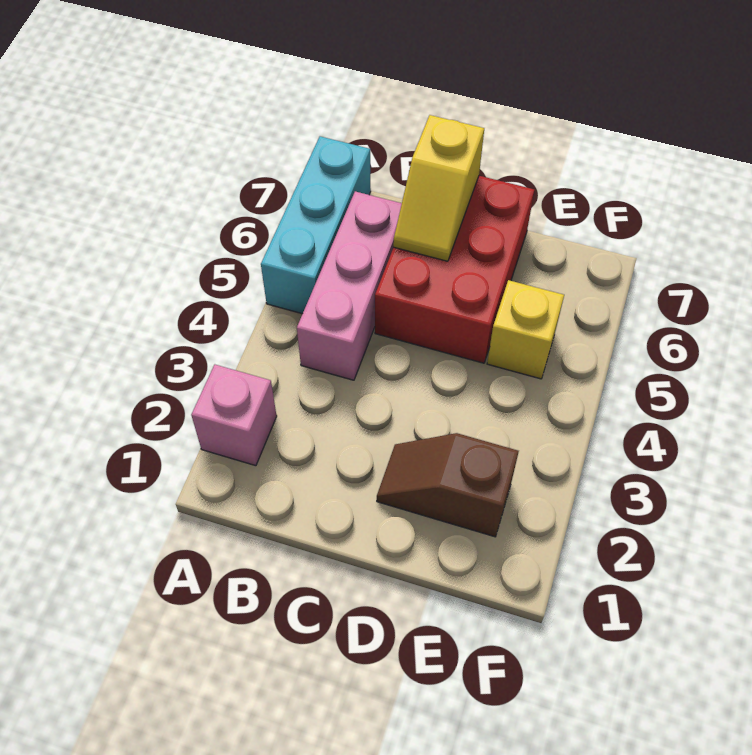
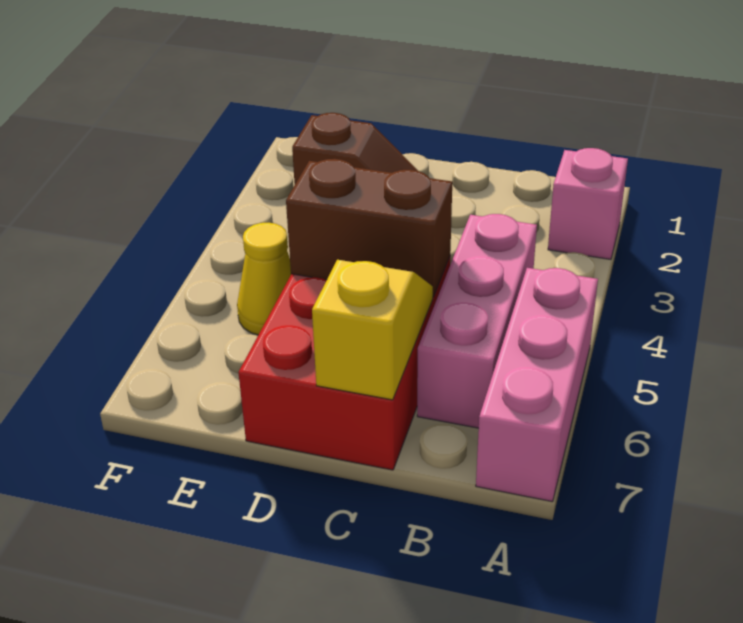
cyan 1x3 brick [261,136,371,314] -> pink 1x3 brick [476,268,598,502]
none -> brown 1x2 brick [286,159,452,297]
yellow 1x1 brick [487,280,564,379] -> yellow 1x1 cone [237,223,291,335]

